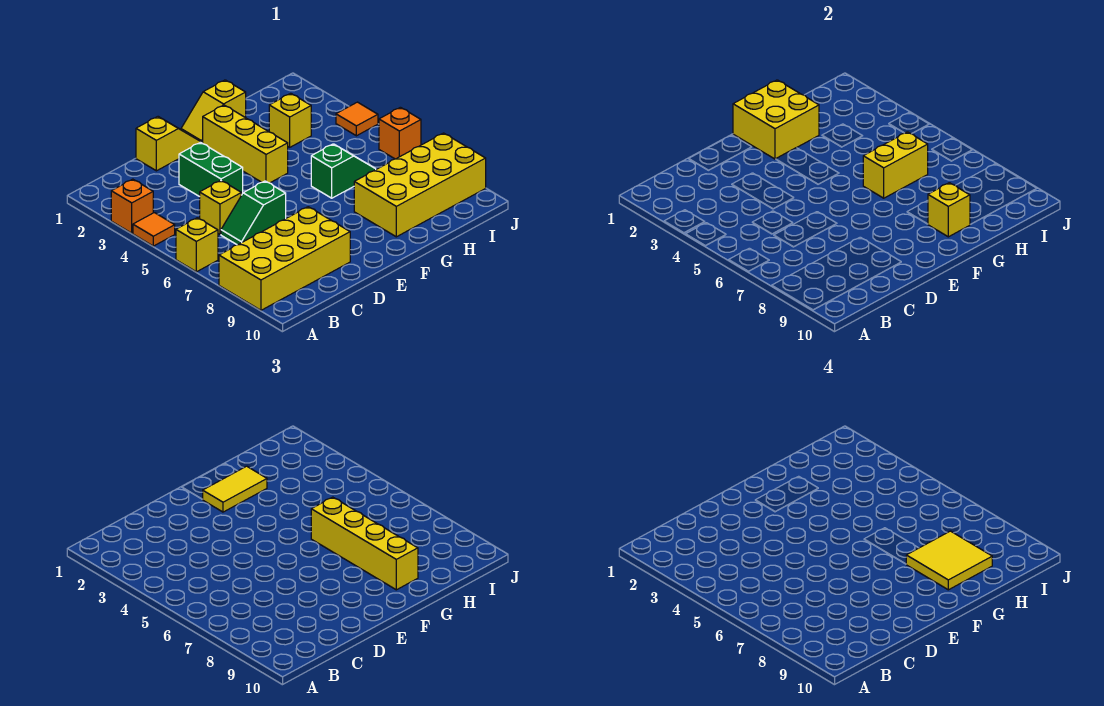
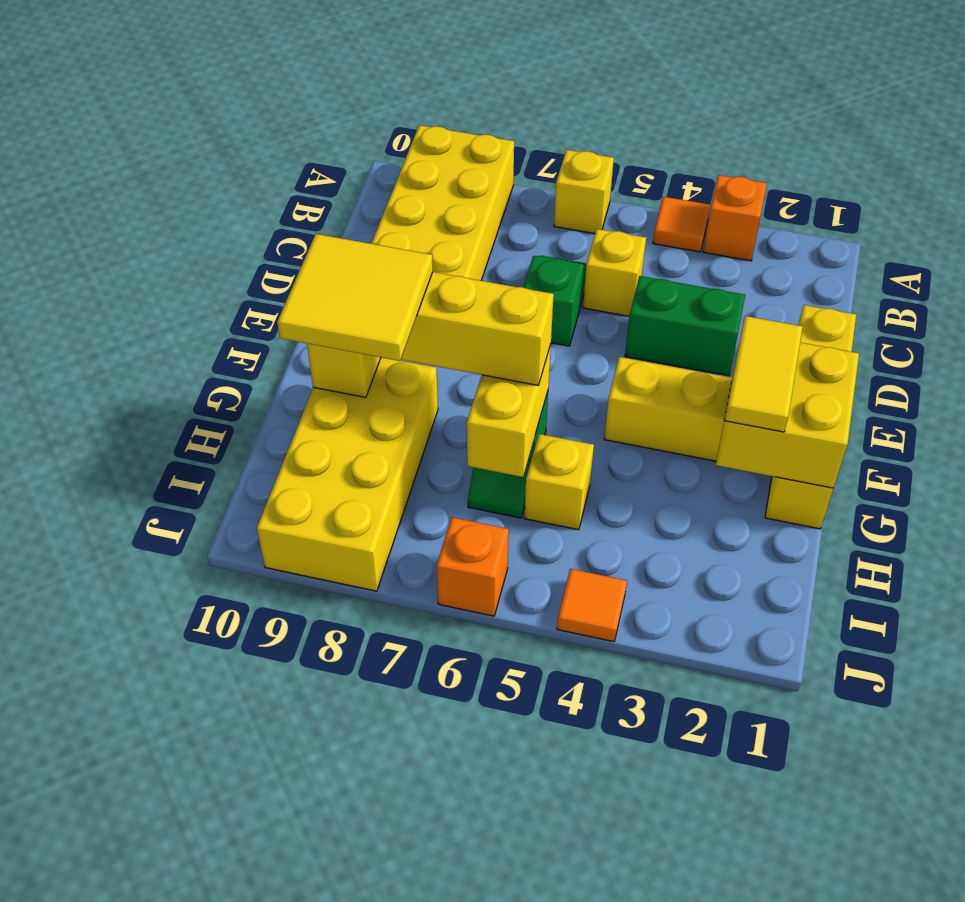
yellow 1x1 brick [269,93,311,147] -> yellow 1x1 brick moved to [524,434,594,530]

